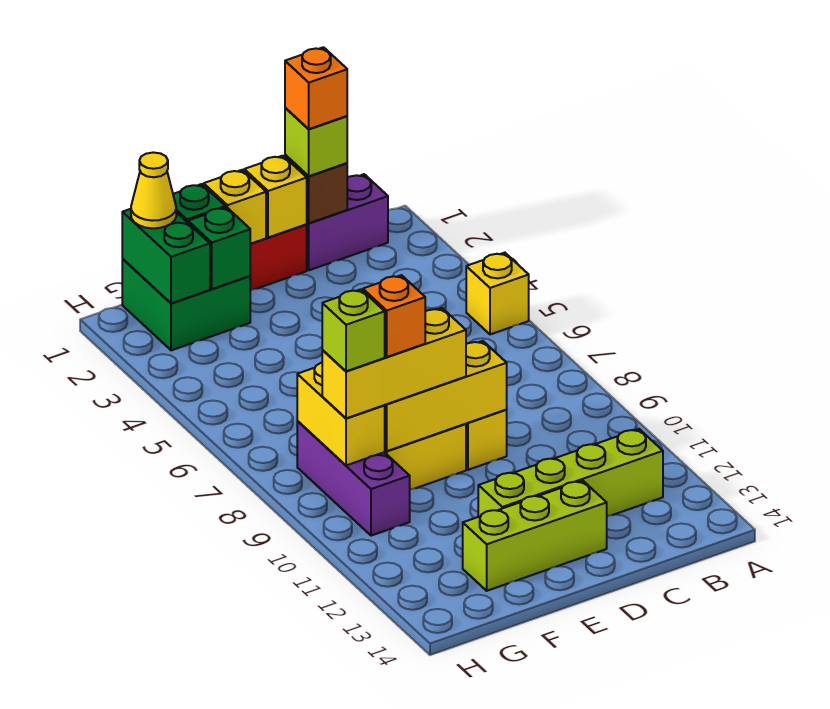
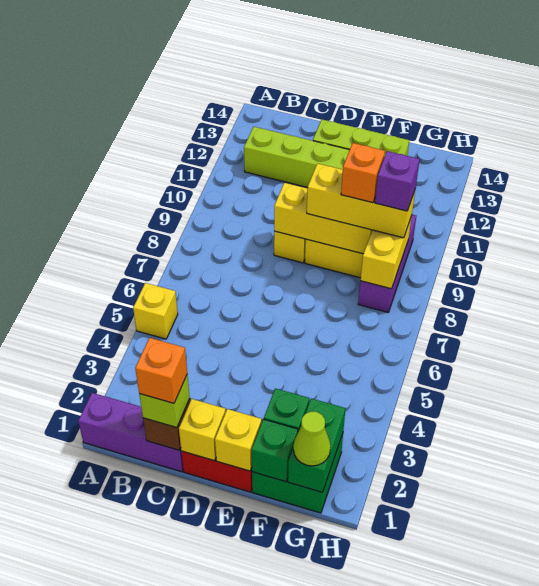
purple 1x2 brick [306,174,388,270] -> purple 1x3 brick [78,393,183,472]
yellow 1x1 cone [131,152,176,228] -> lime 1x1 cone [293,412,331,466]
lime 1x1 brick [322,289,385,371] -> purple 1x1 brick [375,151,420,211]

